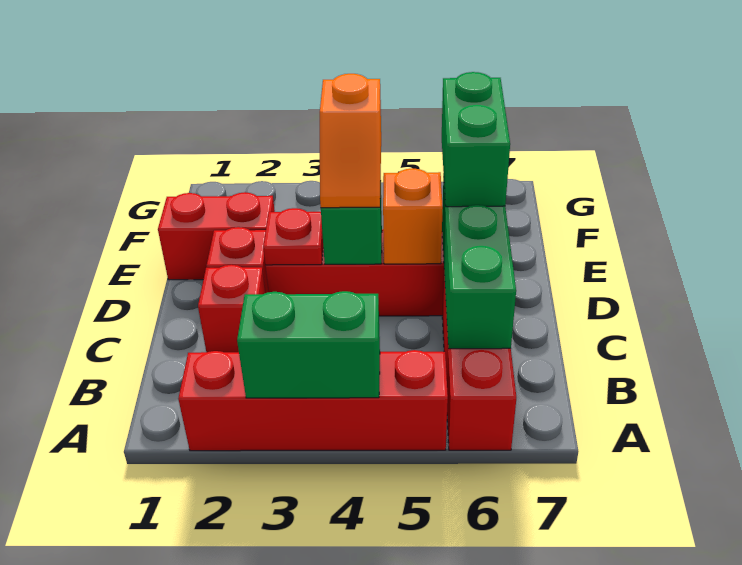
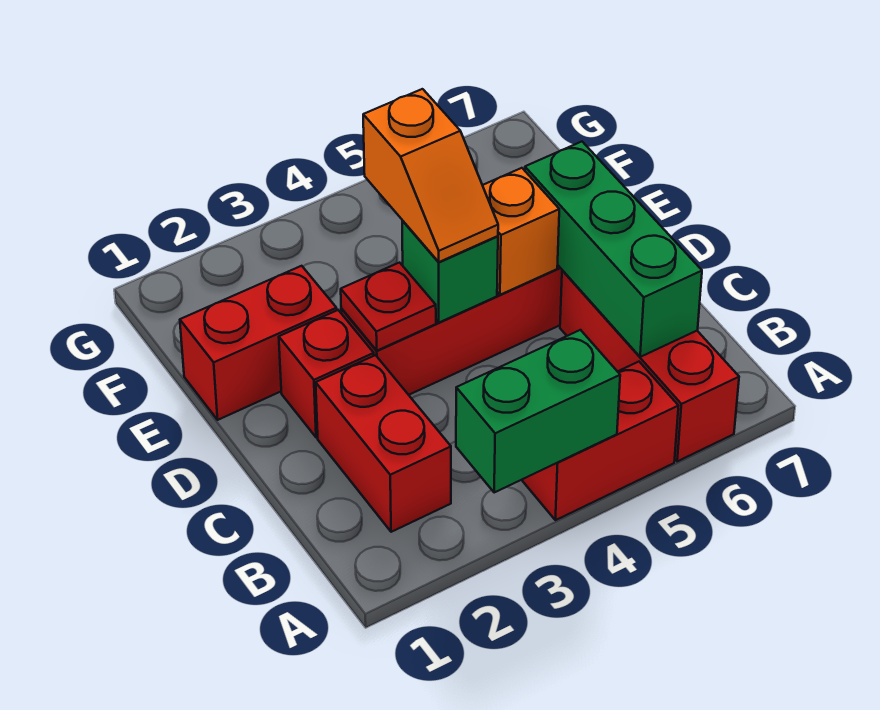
red 1x4 brick [178,350,448,451] -> red 1x2 brick [522,362,678,520]
red 1x1 brick [198,265,265,352] -> red 1x2 brick [316,355,451,532]
green 1x2 brick [442,72,510,207] -> none

